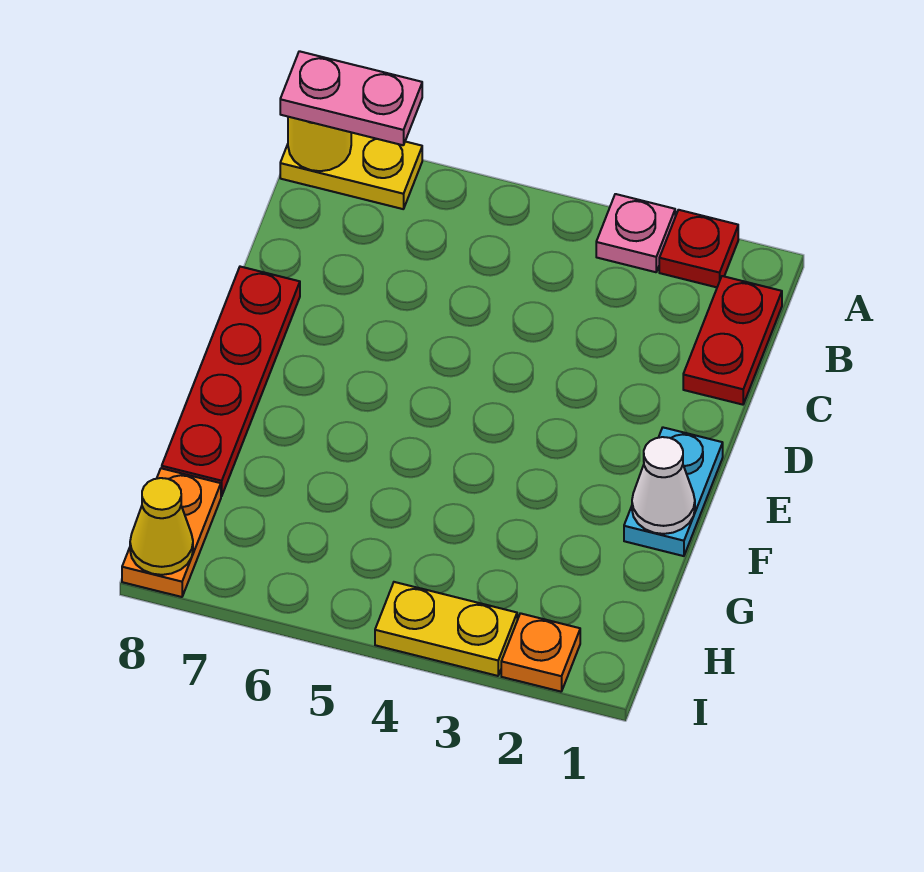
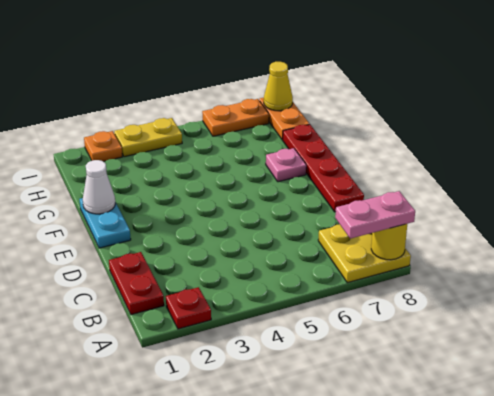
pink 1x1 plate [596,194,675,272] -> pink 1x1 plate moved to [266,148,306,182]
yellow 1x2 plate [280,133,422,209] -> yellow 2x2 plate [318,224,411,283]
none -> orange 1x2 plate [202,99,269,136]

